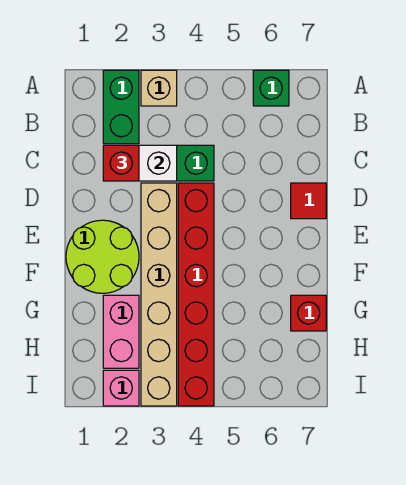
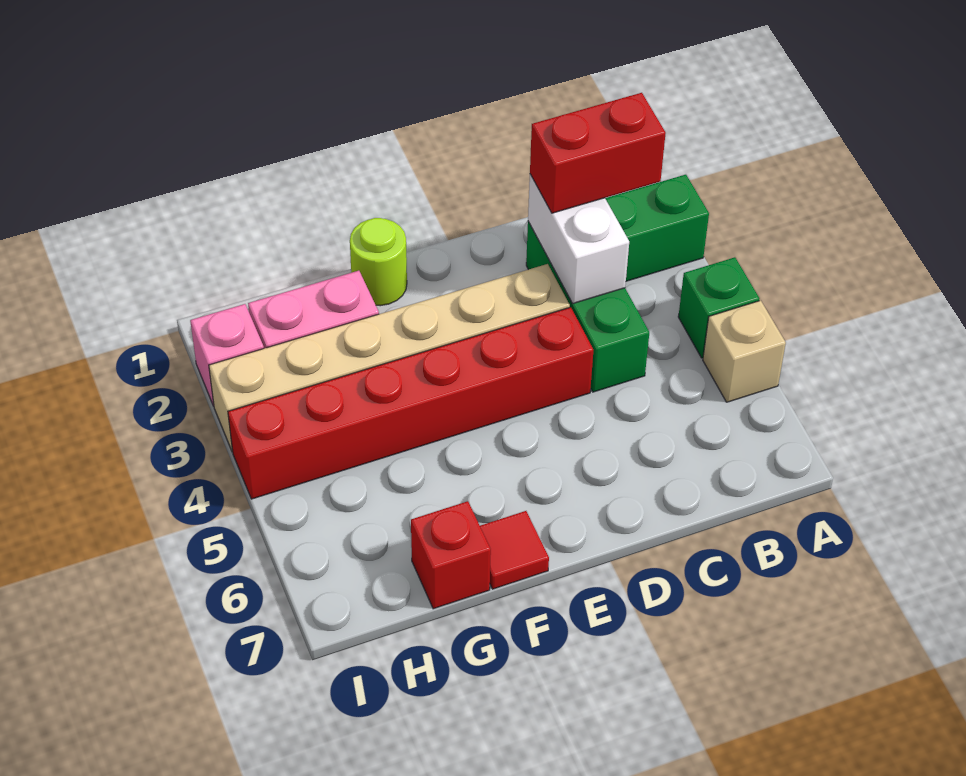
tan 1x1 brick [141,70,177,106] -> tan 1x1 brick moved to [703,300,786,402]
green 1x1 brick [253,70,289,106] -> green 1x1 brick moved to [678,257,759,358]
red 1x1 brick [103,145,139,181] -> red 1x2 brick [530,93,666,213]
red 1x1 tile [291,183,326,219] -> red 1x1 tile moved to [480,511,549,589]
lime 2x2 round brick [66,220,139,293] -> lime 1x1 round brick [350,218,407,306]

